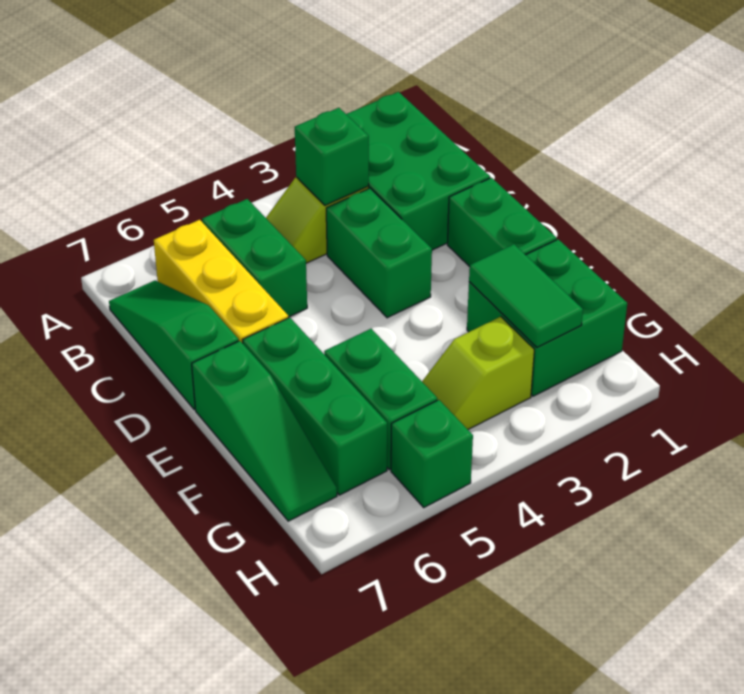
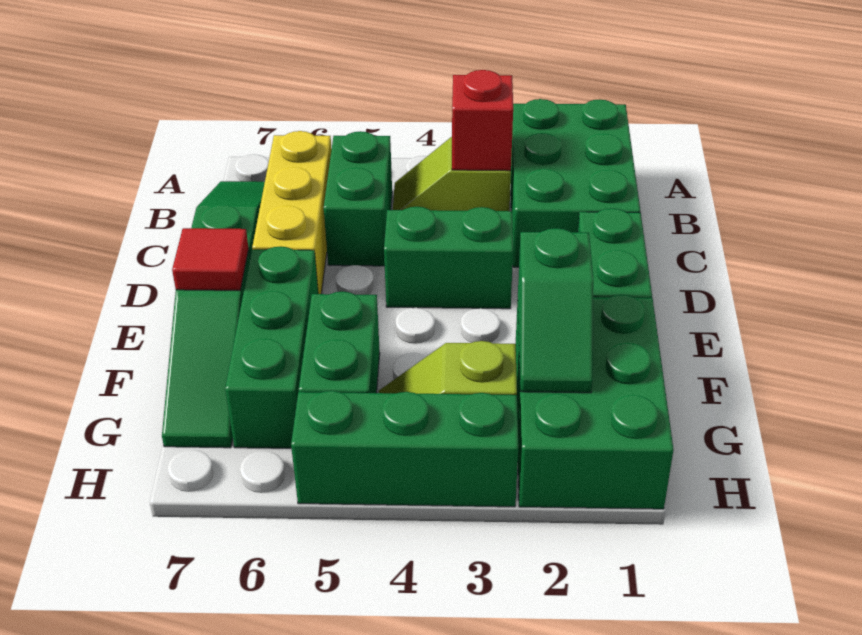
green 1x1 brick [295,108,369,205] -> red 1x1 brick [452,70,513,171]
green 1x2 brick [326,188,432,318] -> green 1x2 brick turned to [384,207,513,309]
none -> red 1x1 tile [172,228,249,290]
green 2x2 brick [467,239,627,396] -> green 2x3 brick [516,295,674,509]
green 1x2 tile [469,244,583,347] -> green 1x2 slope [518,228,593,393]
green 1x1 brick [391,400,473,507] -> green 1x3 brick [291,391,518,507]

